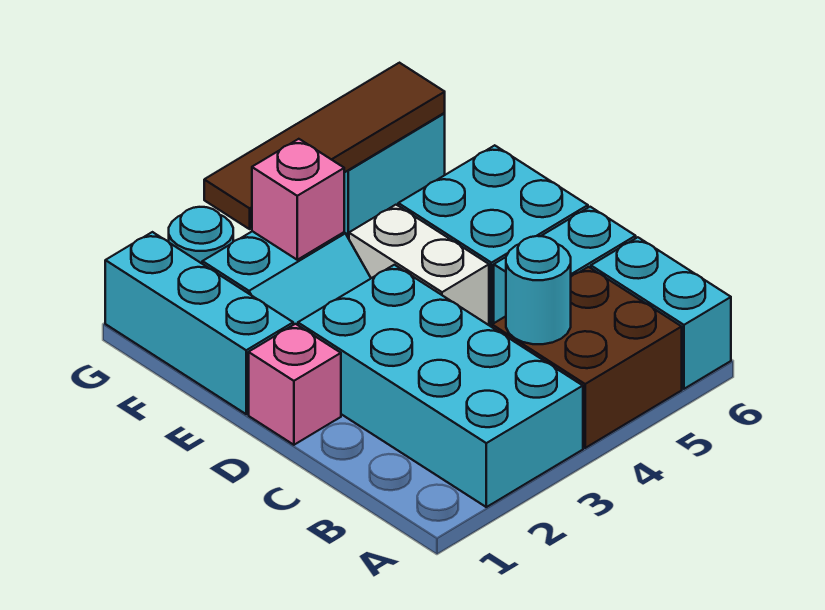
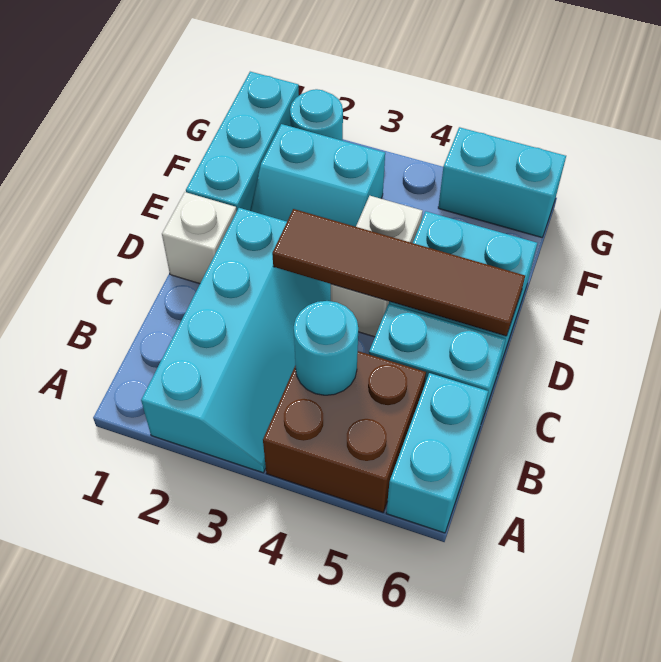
cyan 2x4 brick [298,265,583,507] -> cyan 2x4 slope [141,208,331,473]
pink 1x1 brick [249,324,341,445] -> white 1x1 brick [162,192,237,284]
pink 1x1 brick [252,139,344,260] -> none
brown 1x4 tile [204,63,445,229] -> brown 1x4 tile moved to [272,209,525,336]

